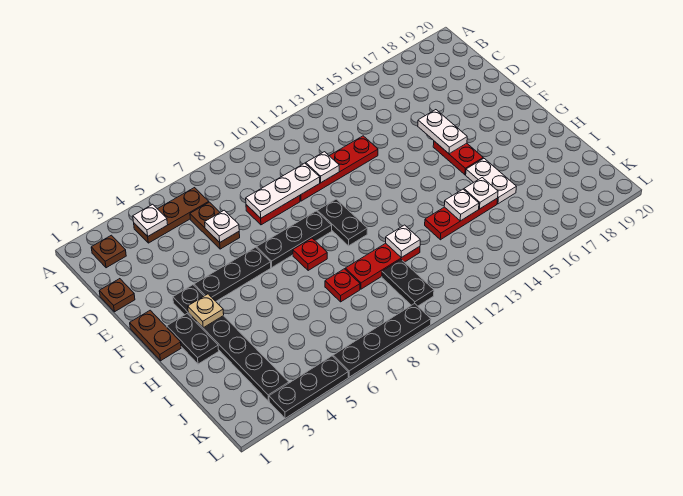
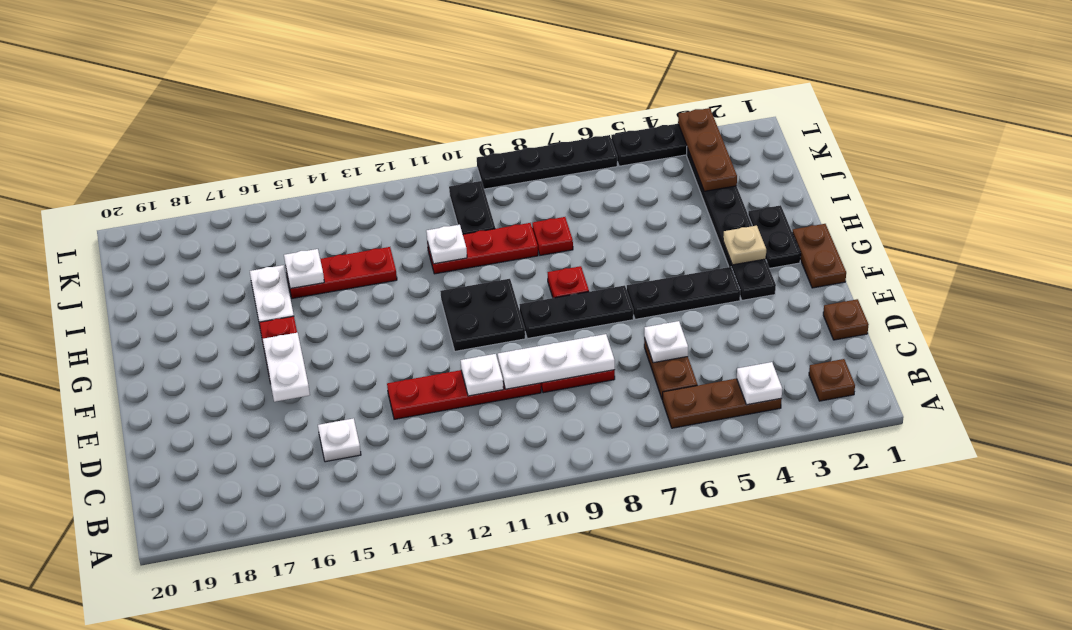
black 1x2 plate [317,199,368,246] -> black 2x2 plate [440,279,525,351]
white 1x1 plate [444,189,479,221] -> white 1x1 plate moved to [318,418,361,462]
none -> brown 1x3 plate [678,108,737,191]

